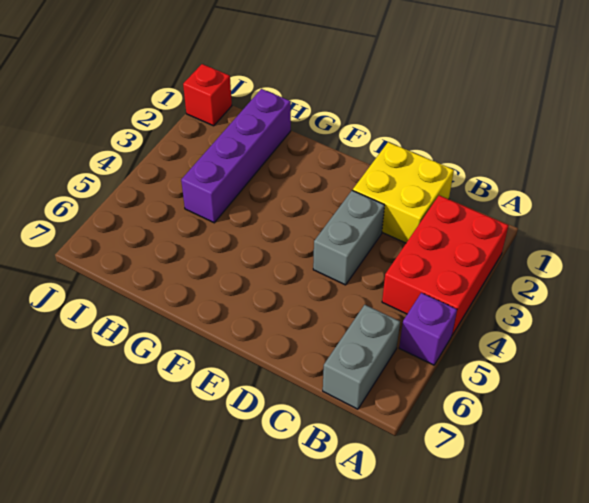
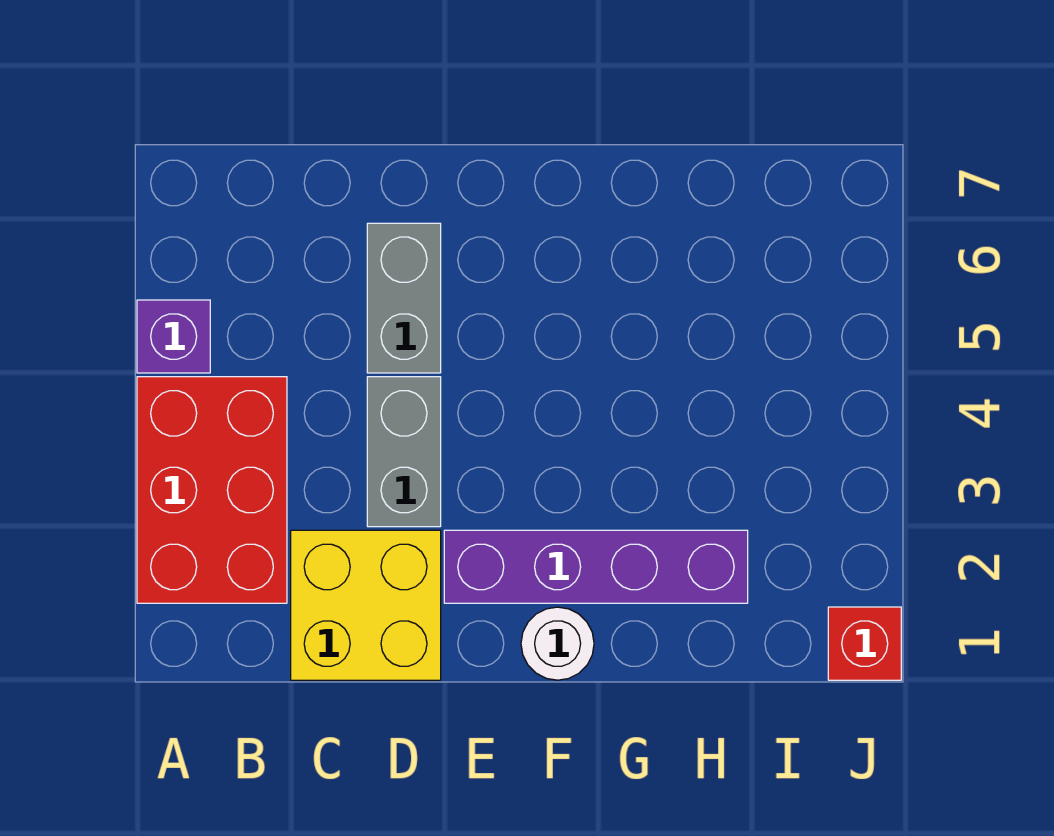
grey 1x2 brick [323,305,400,409] -> grey 1x2 brick moved to [367,223,441,373]
none -> white 1x1 round brick [521,607,594,680]
purple 1x4 brick [181,89,291,223] -> purple 1x4 brick turned to [444,530,748,603]

